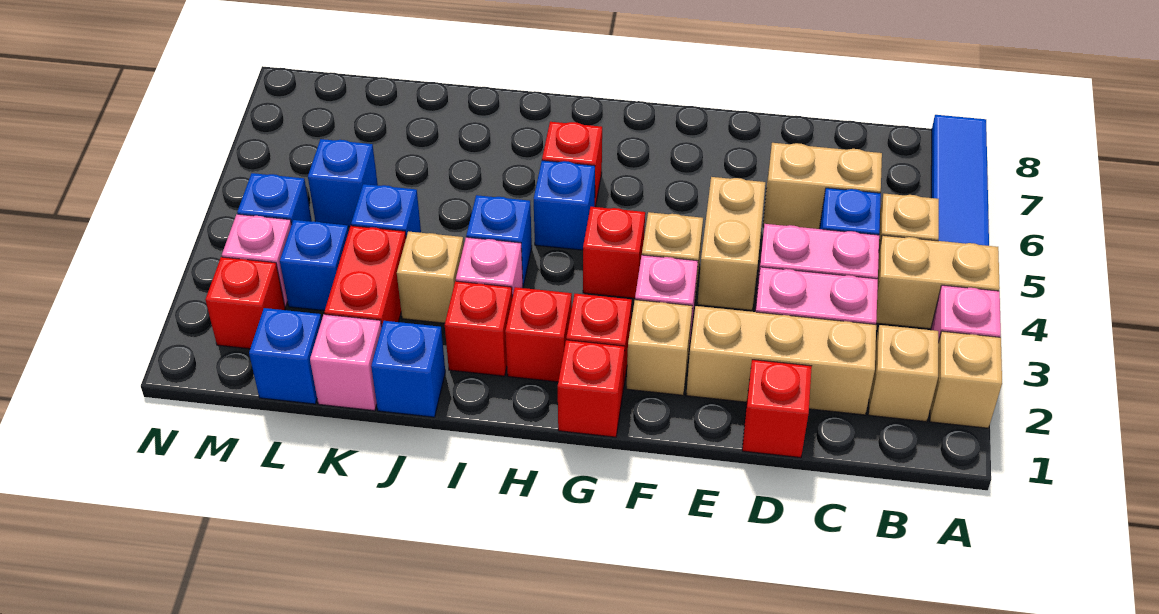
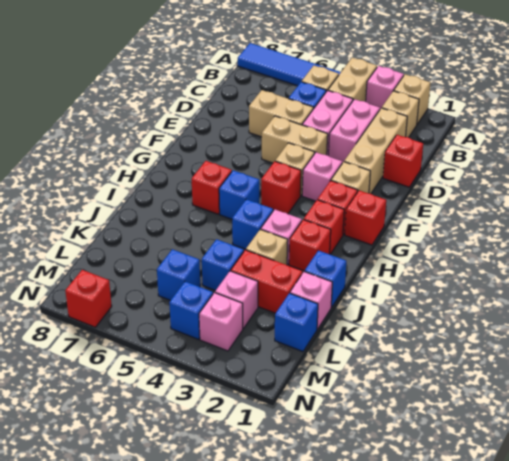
tan 1x2 brick [763,143,882,229] -> tan 1x2 brick turned to [249,90,313,137]
blue 1x1 brick [280,220,349,311] -> pink 1x1 brick [215,271,258,329]
red 1x1 brick [205,257,285,349] -> red 1x1 brick moved to [65,270,112,327]

